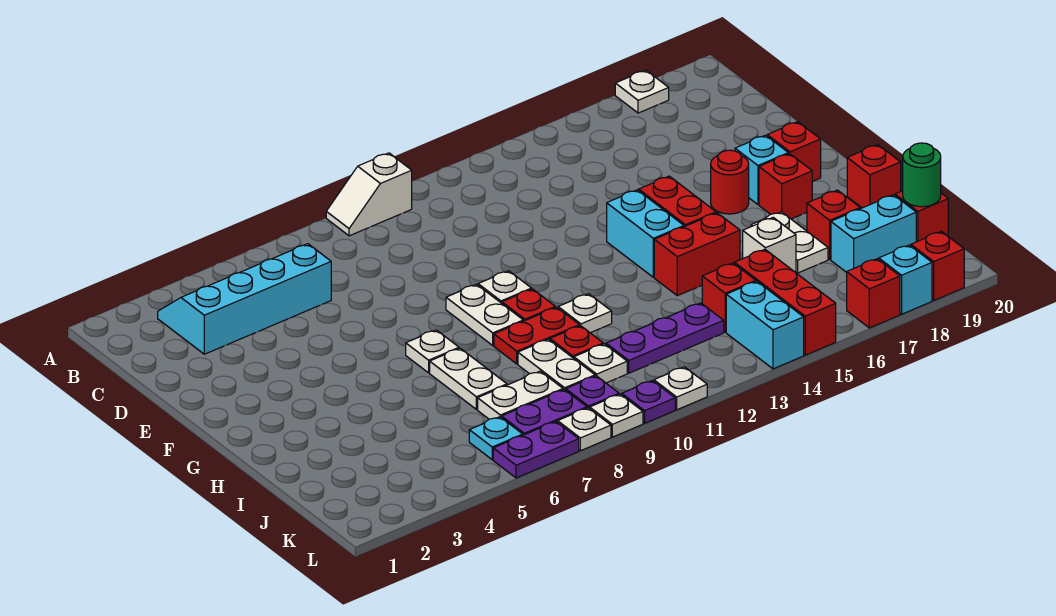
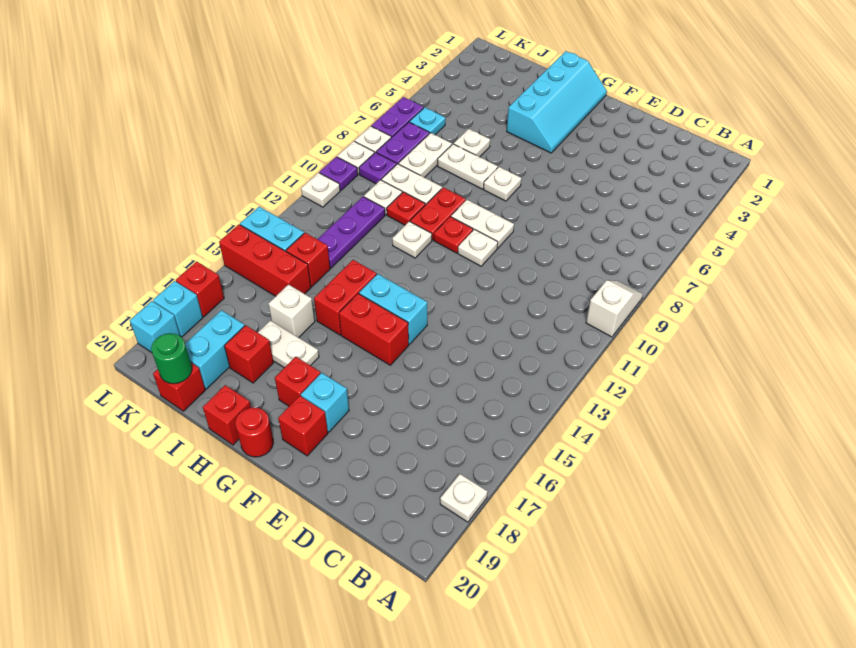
cyan 2x4 slope [158,244,331,354] -> cyan 2x4 slope moved to [507,51,607,153]
red 1x1 round brick [711,150,749,214] -> red 1x1 round brick moved to [235,407,273,457]
none -> white 1x1 plate [454,129,490,157]
red 1x1 brick [911,231,964,300] -> cyan 1x1 brick [130,301,180,353]

